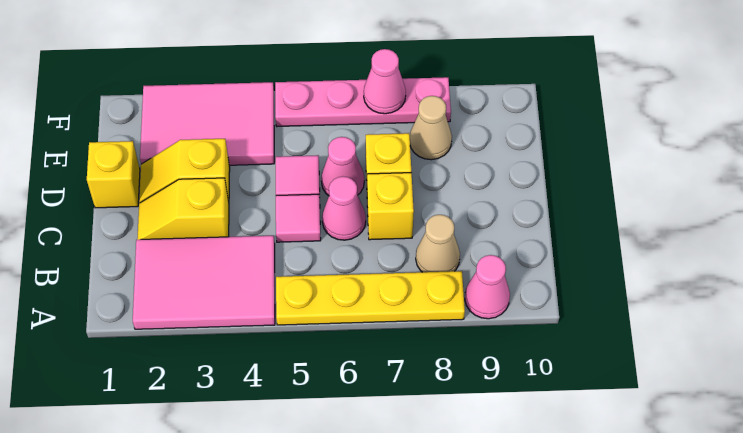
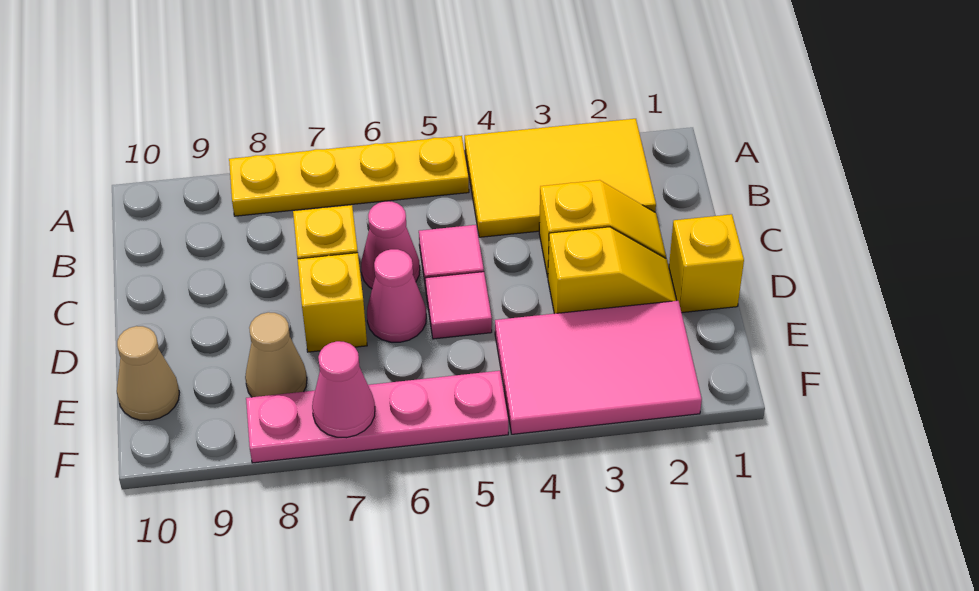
pink 2x3 tile [133,236,275,329] -> yellow 2x3 tile [465,119,656,237]
pink 1x1 cone [465,255,510,319] -> none
tan 1x1 cone [416,215,460,272] -> tan 1x1 cone moved to [117,326,180,421]

